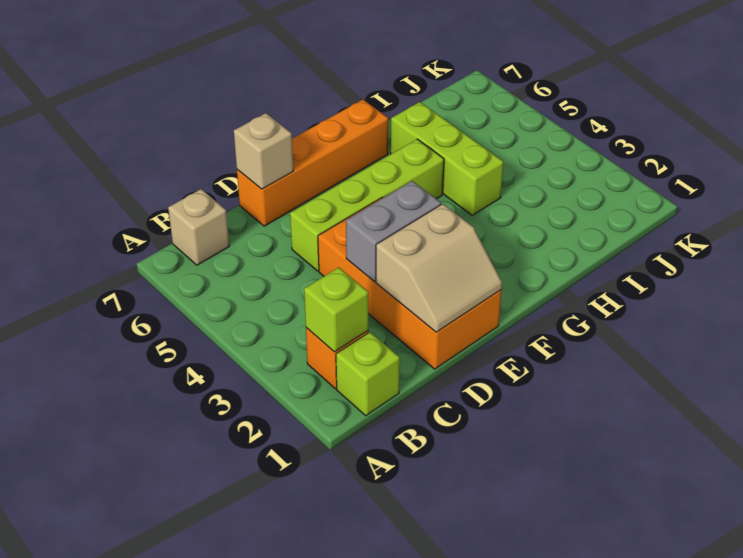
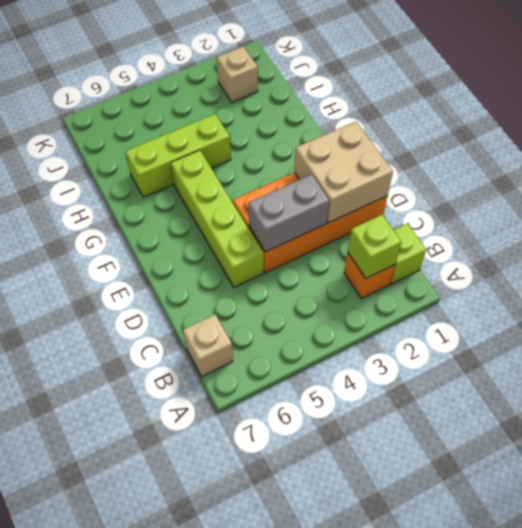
tan 2x2 slope [376,204,502,332] -> tan 2x2 brick [294,121,393,223]
grey 1x2 brick [346,181,441,282] -> grey 1x2 brick turned to [248,174,330,252]
orange 1x4 brick [237,100,388,226] -> none
tan 1x1 brick [234,113,293,189] -> tan 1x1 brick moved to [217,46,258,102]

